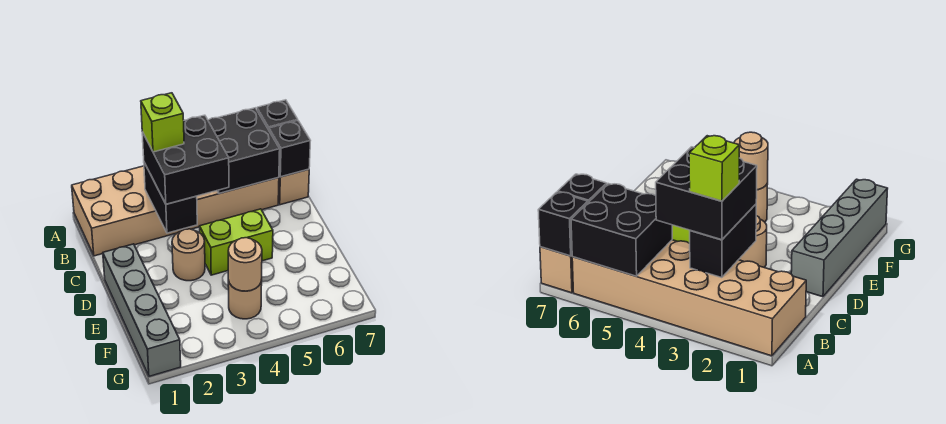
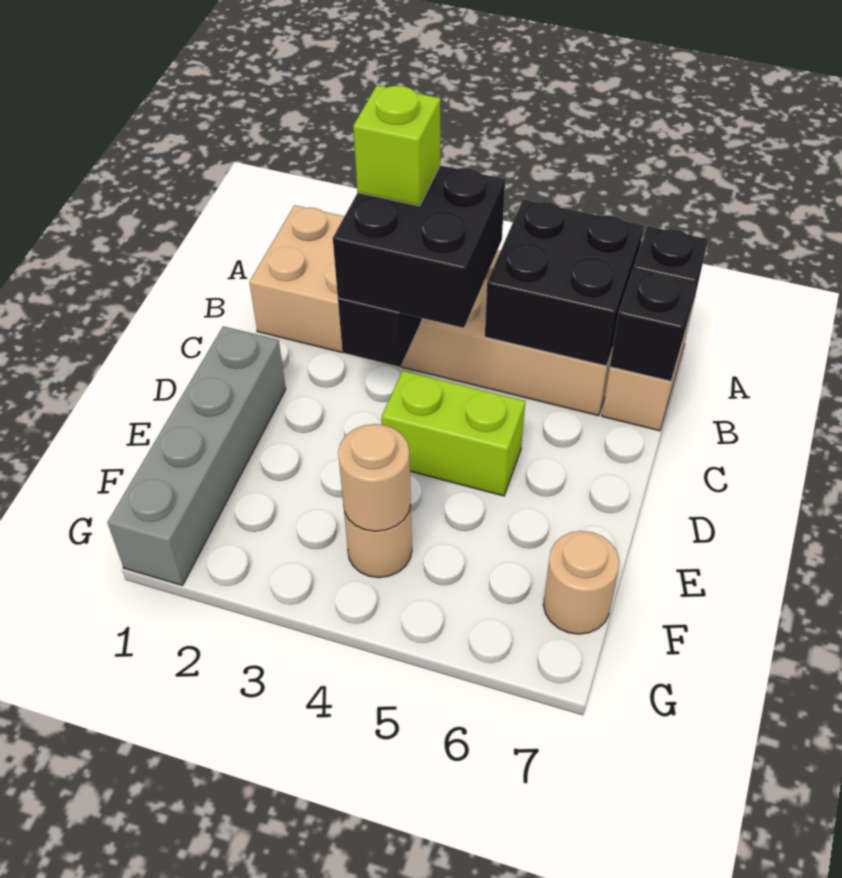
tan 1x1 round brick [172,229,205,281] -> tan 1x1 round brick moved to [543,531,619,634]

